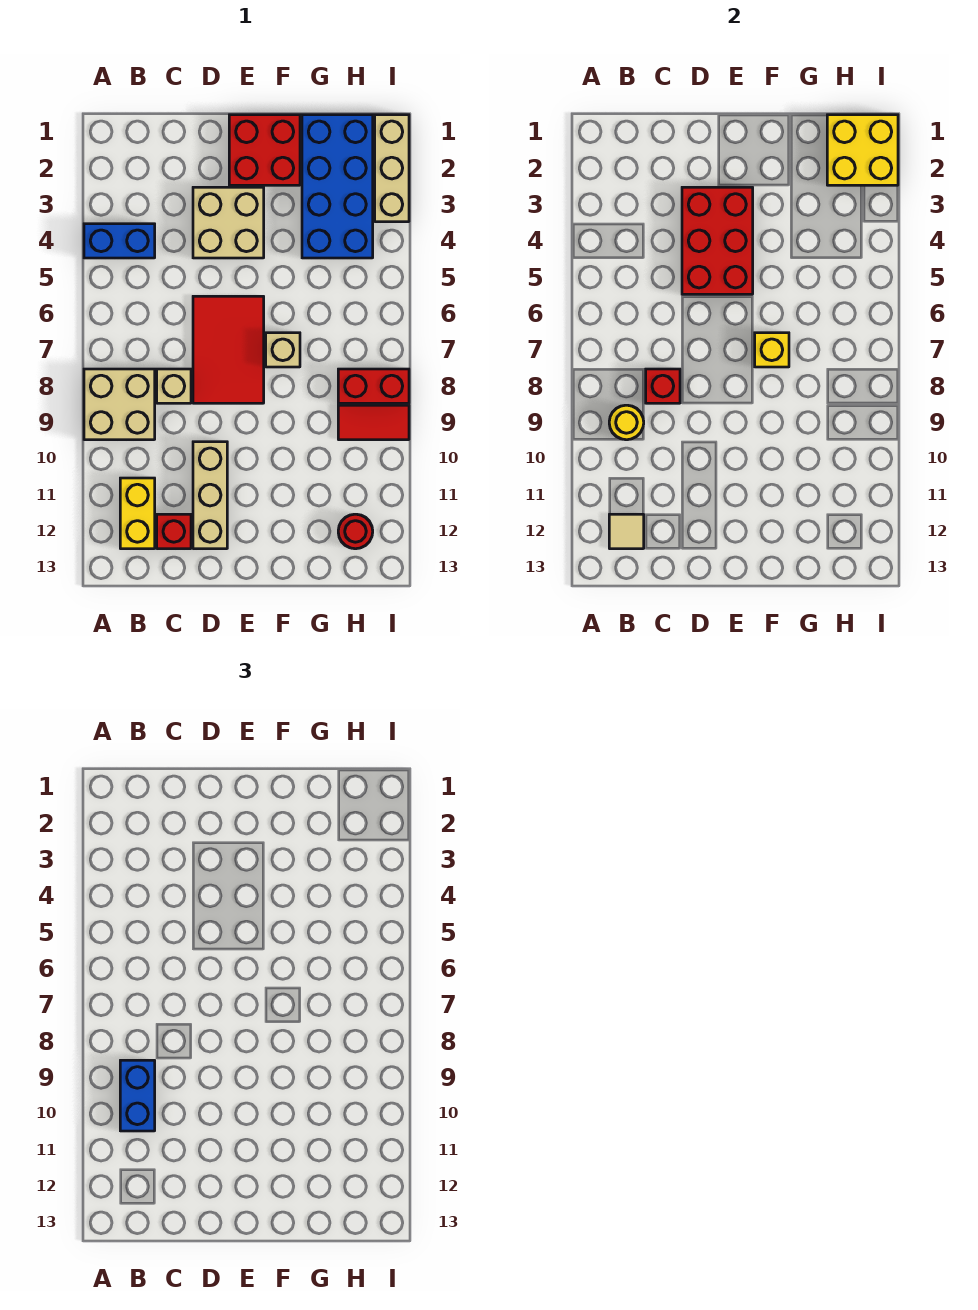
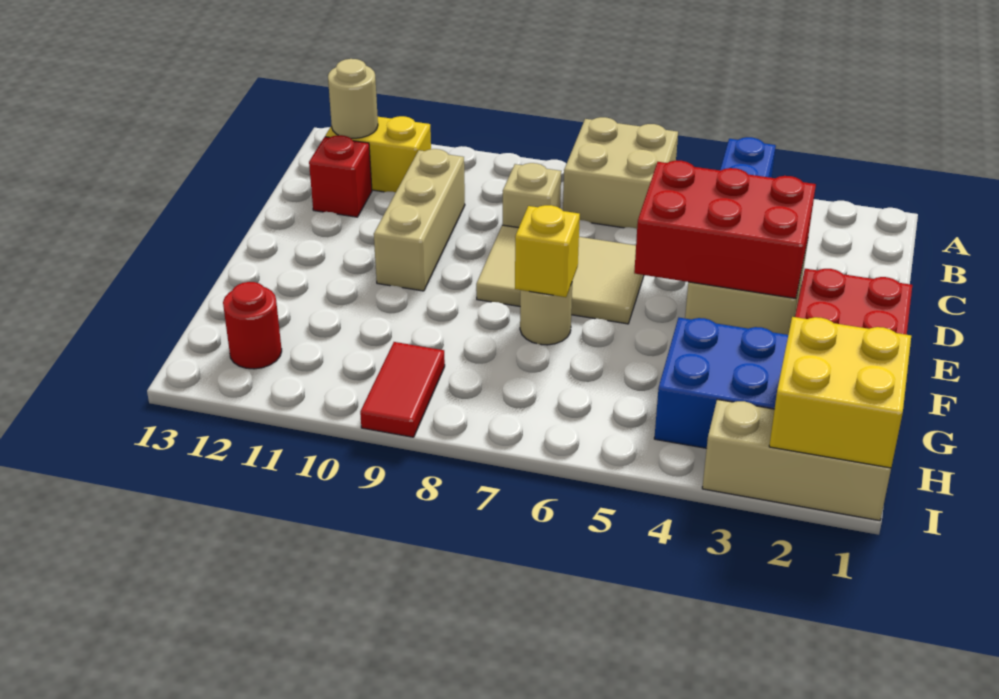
tan 2x2 brick [84,369,155,440] -> tan 2x2 brick moved to [563,117,678,229]
yellow 1x1 round brick [609,405,644,440] -> none
blue 1x2 brick [120,1060,155,1131] -> none
tan 1x1 tile [609,514,644,549] -> tan 1x1 round brick [328,59,378,138]
red 1x1 brick [646,369,680,403] -> none
red 2x3 tile [193,296,264,403] -> tan 2x3 tile [476,225,644,324]
tan 1x3 brick [193,442,227,549] -> tan 1x3 brick turned to [374,149,465,291]
tan 1x1 brick [266,333,300,367] -> tan 1x1 round brick [520,283,572,345]
red 1x2 brick [338,369,409,403] -> none

